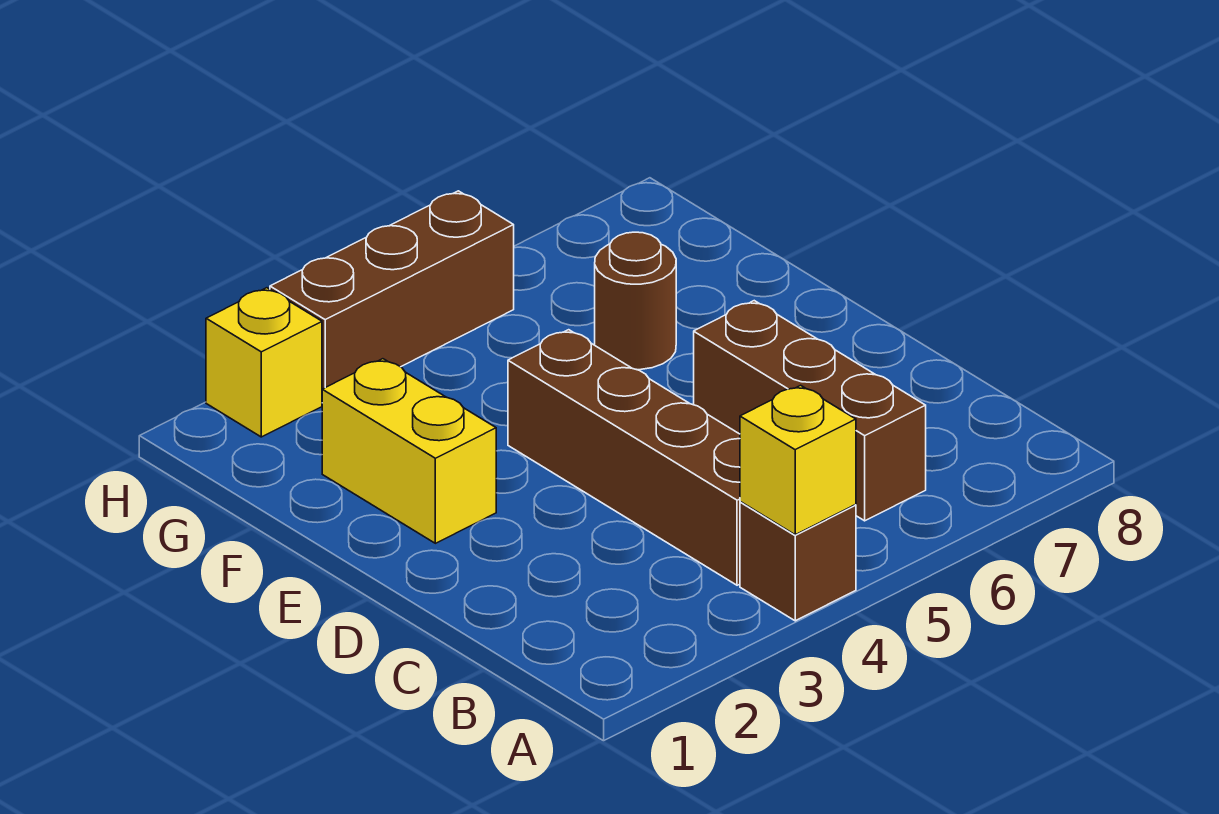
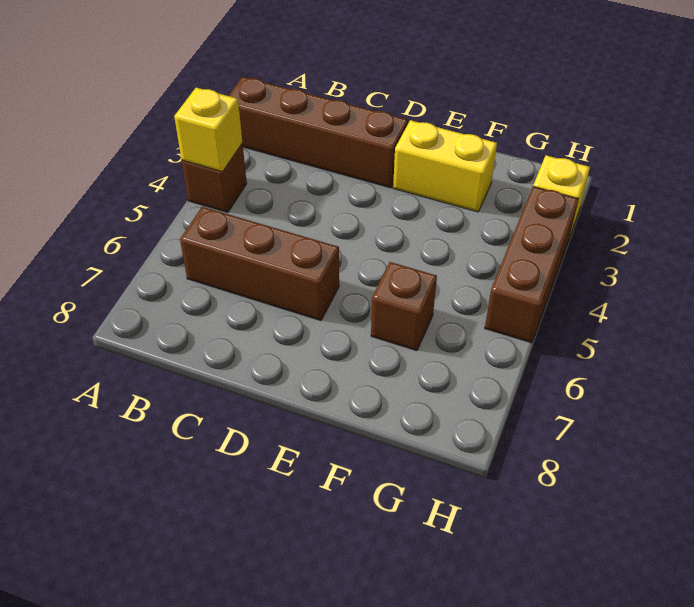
brown 1x4 brick [508,330,740,585] -> brown 1x4 brick moved to [229,77,408,188]
brown 1x1 round brick [595,232,676,370] -> brown 1x1 brick [371,262,437,351]

